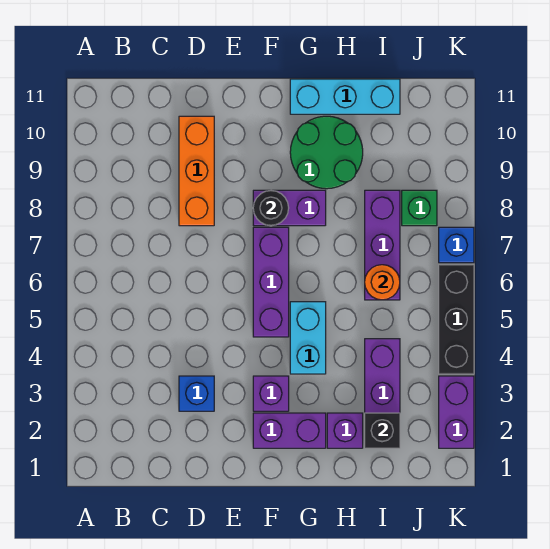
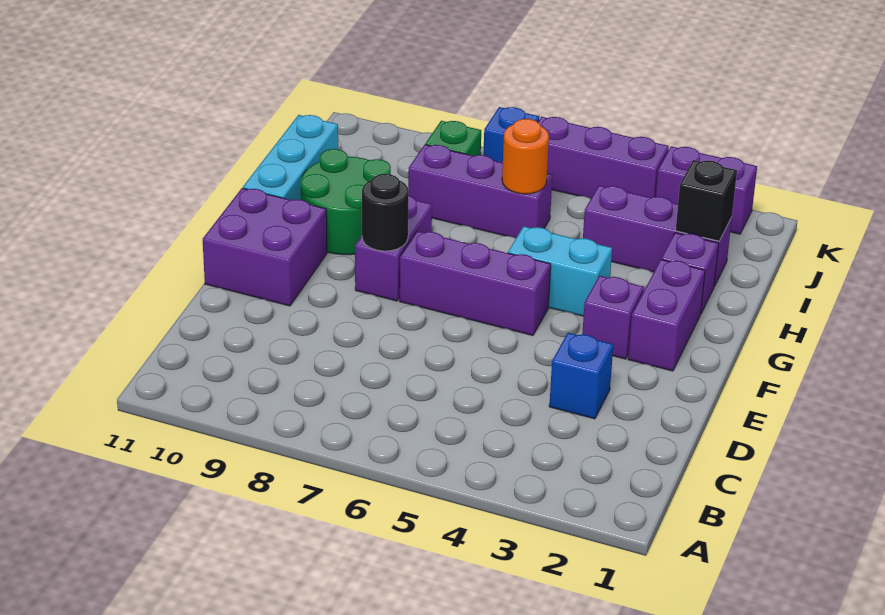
orange 1x3 brick [179,116,214,226] -> none
none -> purple 2x2 brick [203,188,327,306]
black 1x3 brick [439,265,474,374] -> purple 1x3 brick [538,117,669,199]

